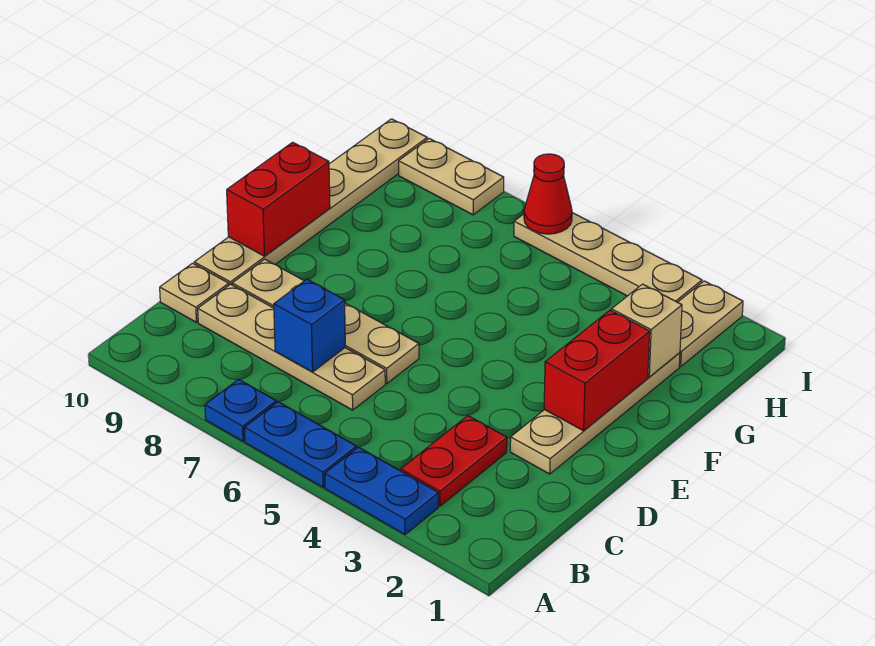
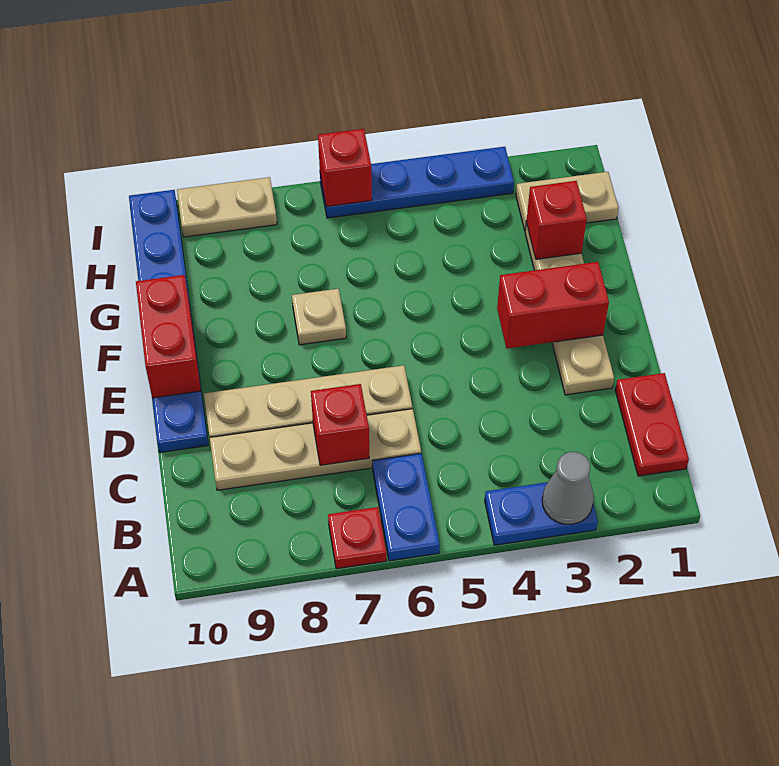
none -> grey 1x1 cone [542,452,594,524]
blue 1x2 plate [244,402,356,487] -> blue 1x2 plate turned to [372,453,440,561]
blue 1x1 plate [205,379,276,441] -> red 1x1 plate [328,507,386,569]
red 1x2 plate [401,416,507,506] -> red 1x2 plate moved to [615,373,689,476]
blue 1x1 brick [274,279,345,372] -> red 1x1 brick [311,384,369,465]
tan 1x1 plate [160,263,229,322] -> tan 1x1 plate moved to [292,289,346,345]
tan 1x6 plate [194,119,427,285] -> blue 1x6 plate [129,190,208,452]
red 1x2 brick [544,310,650,431] -> red 1x2 brick turned to [497,262,609,348]
tan 1x1 brick [611,284,682,377] -> red 1x1 brick [526,181,587,259]
tan 1x2 plate [678,281,743,366] -> tan 1x2 plate turned to [516,172,618,230]
tan 1x4 plate [514,213,702,302] -> blue 1x4 plate [320,147,514,218]
red 1x1 cone [524,154,572,234] -> red 1x1 brick [318,129,372,207]

